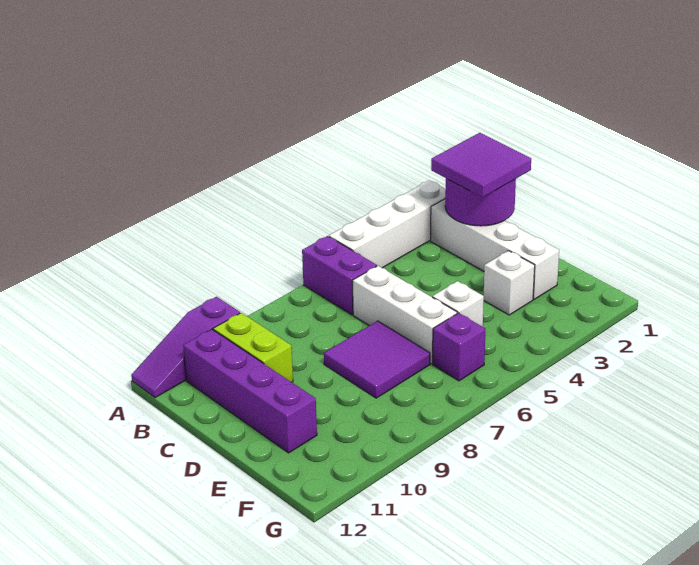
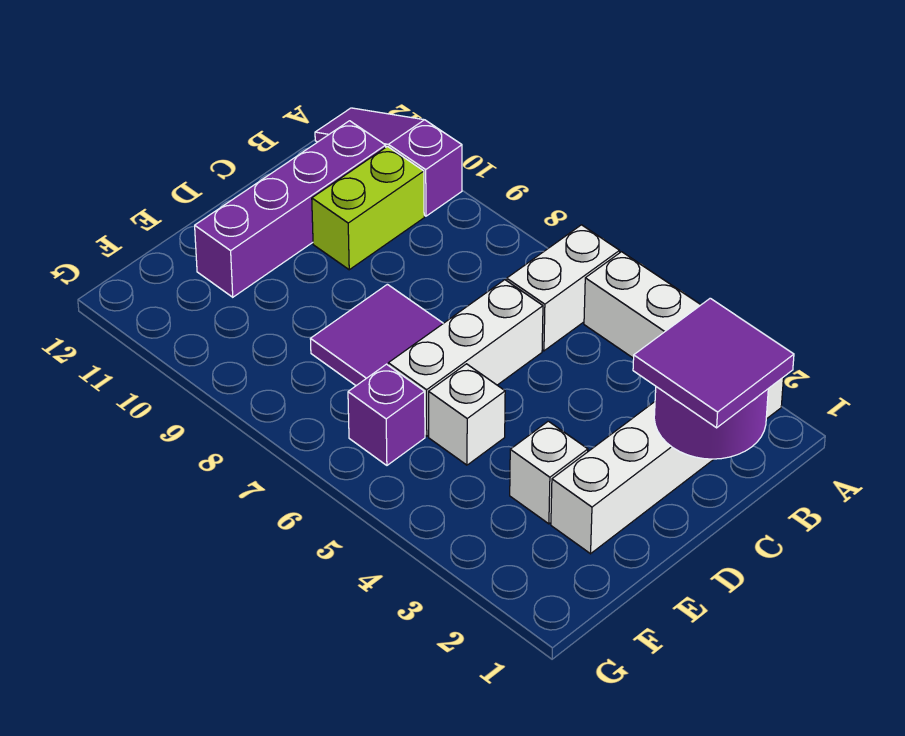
purple 1x2 brick [302,236,377,315] -> white 1x2 brick [507,225,620,351]

